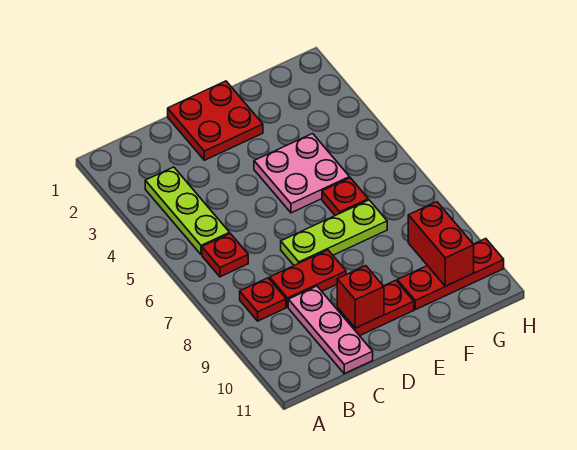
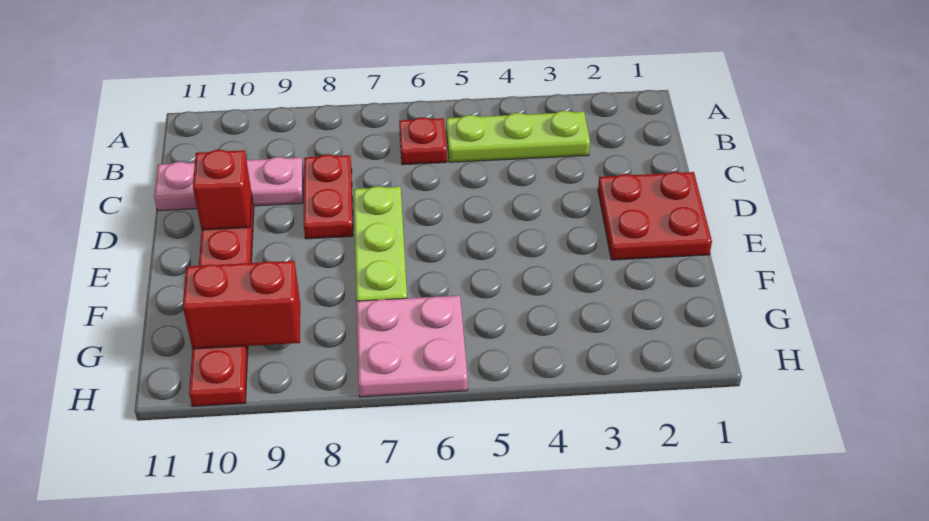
red 1x1 plate [240,278,286,321] -> none
pink 2x2 plate [254,134,350,213] -> pink 2x2 plate moved to [356,296,468,397]
red 1x1 plate [322,178,368,216] -> none

